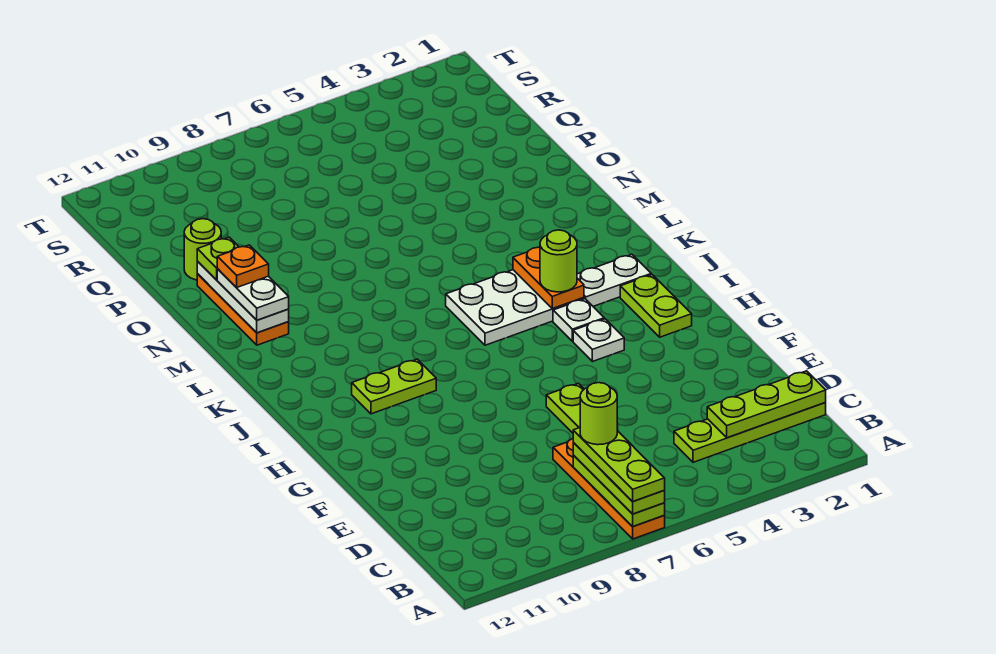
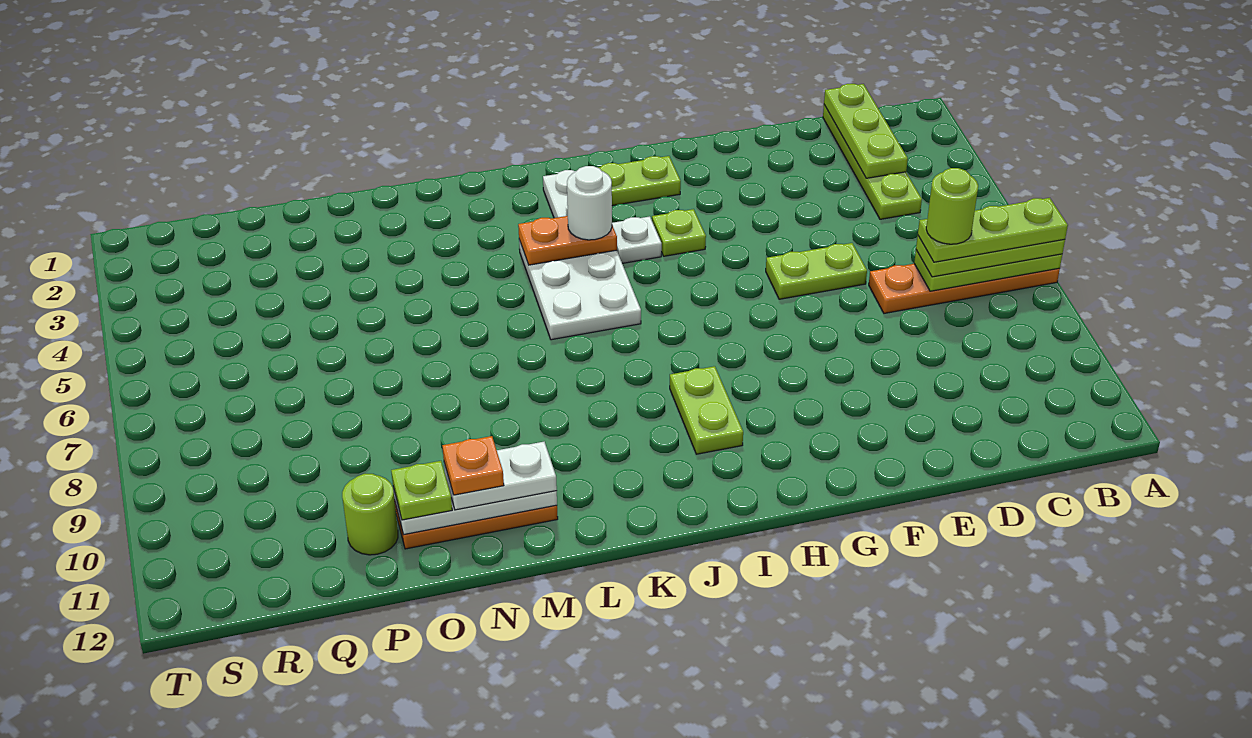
white 1x1 plate [573,319,624,362] -> lime 1x1 plate [652,209,706,256]
lime 1x1 round brick [540,230,577,292] -> white 1x1 round brick [567,166,612,240]

